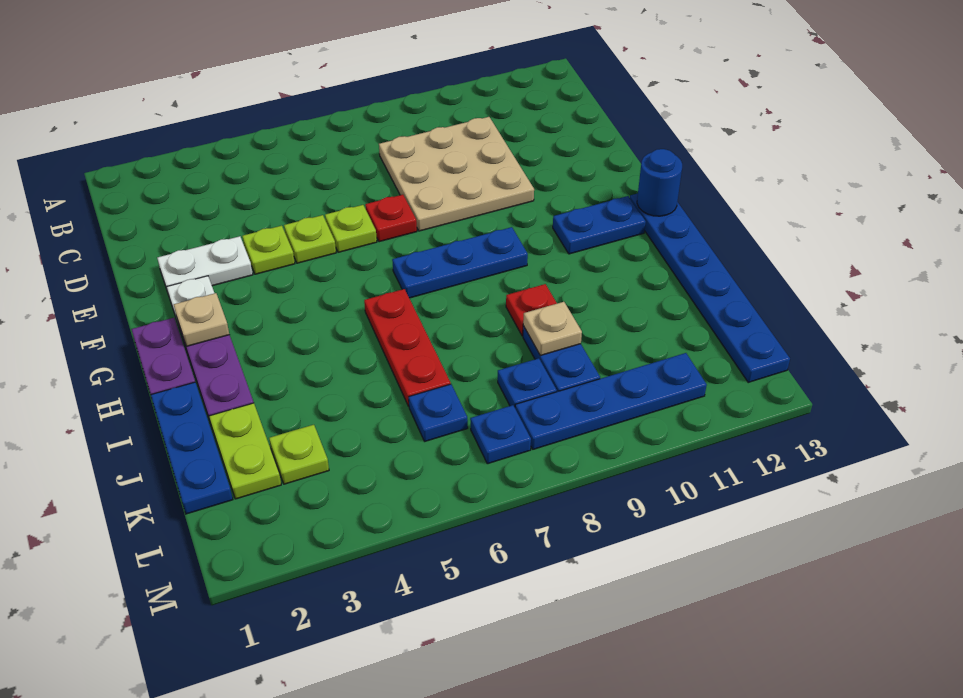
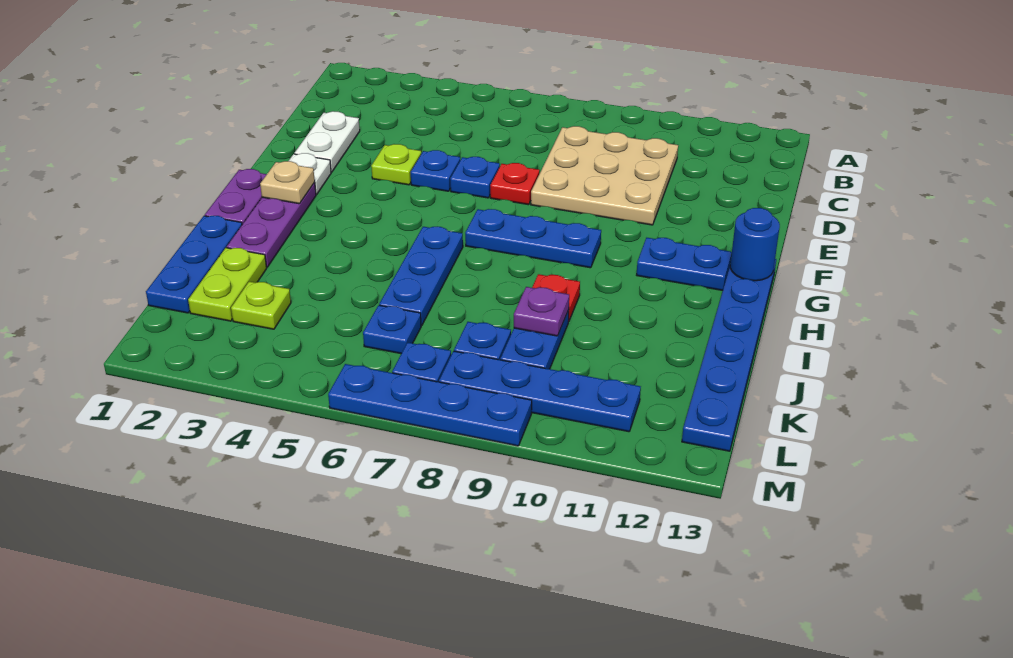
white 1x2 plate [157,236,253,292] -> white 1x2 plate turned to [294,111,360,172]
lime 1x1 plate [284,215,336,263] -> blue 1x1 plate [411,150,460,191]
lime 1x1 plate [325,205,377,252] -> blue 1x1 plate [450,157,500,198]
red 1x3 plate [364,289,451,406] -> blue 1x3 plate [379,227,463,326]
tan 1x1 plate [523,302,582,356] -> purple 1x1 plate [514,287,569,336]
none -> blue 1x4 plate [328,364,532,446]

